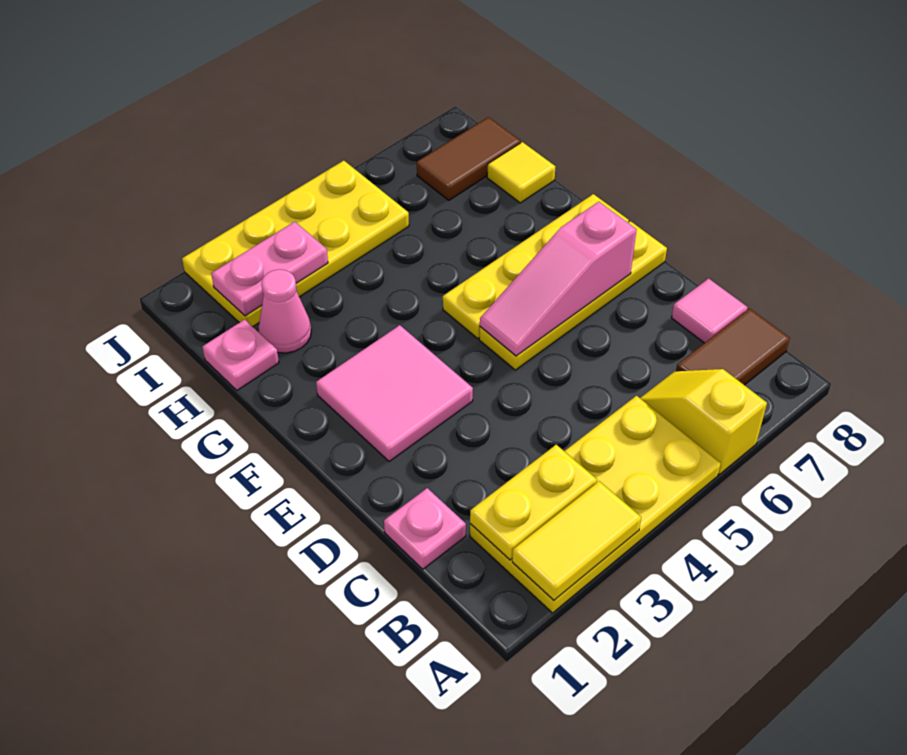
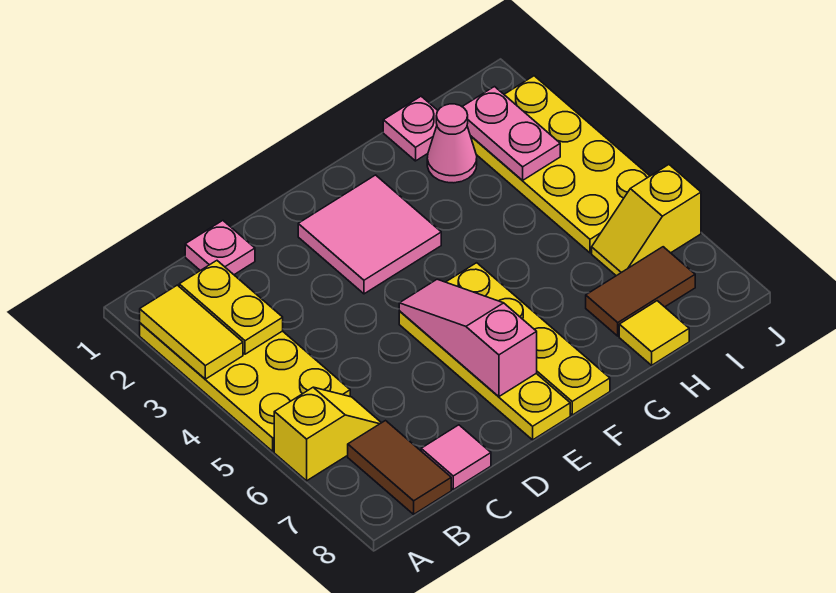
none -> yellow 1x2 slope [592,165,701,276]
brown 1x2 tile [417,117,521,200] -> brown 1x2 tile turned to [586,247,695,336]

